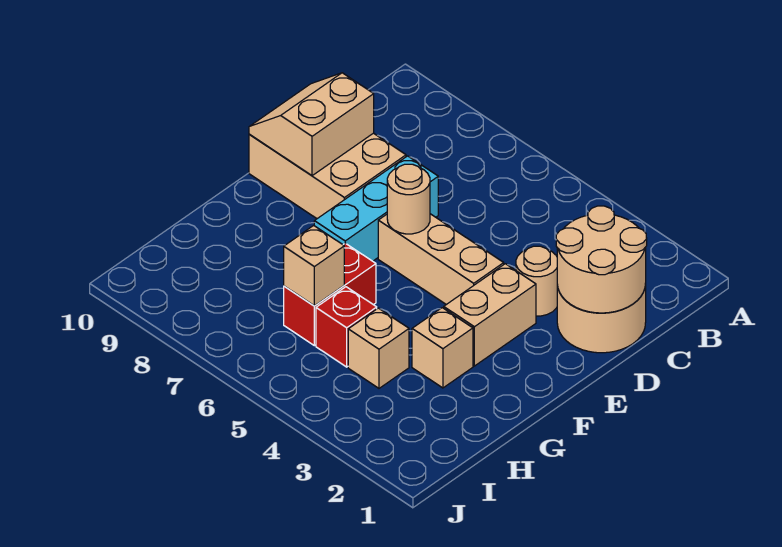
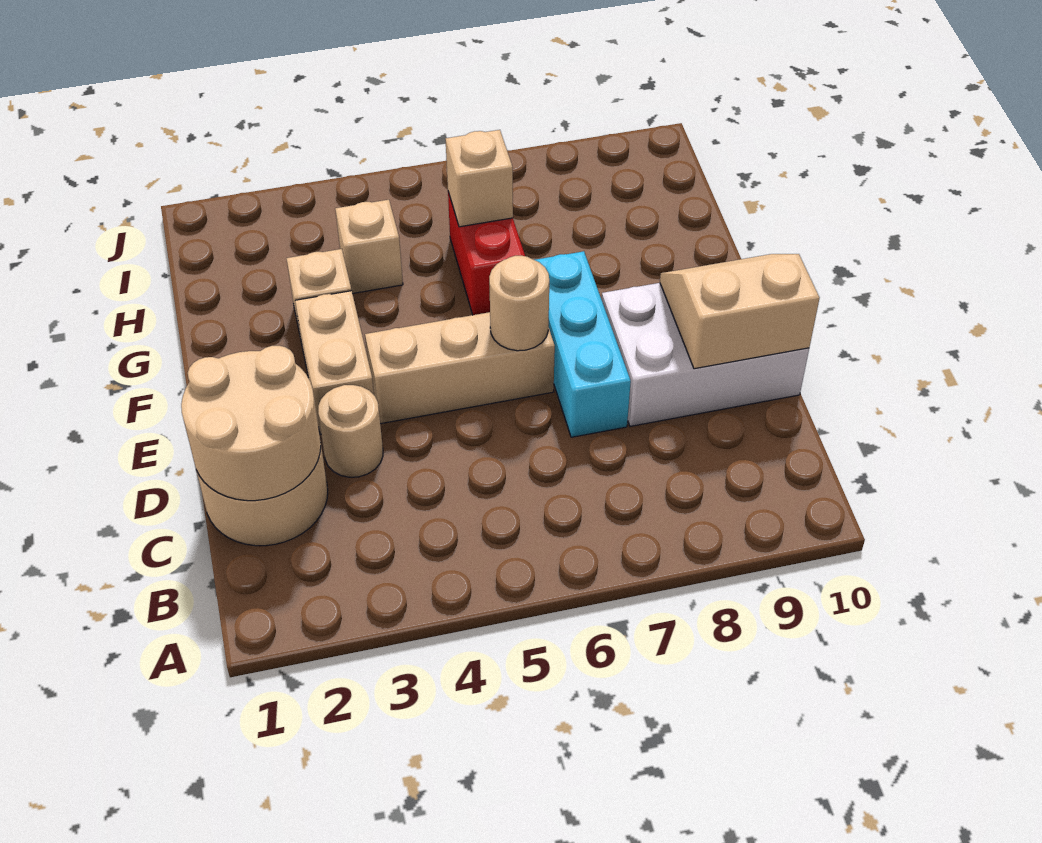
tan 2x3 brick [249,133,406,219] -> white 2x3 brick [602,283,809,426]
tan 2x2 slope [249,73,374,176] -> tan 2x2 slope turned to [660,254,819,369]
red 1x1 brick [316,287,377,367] -> none

